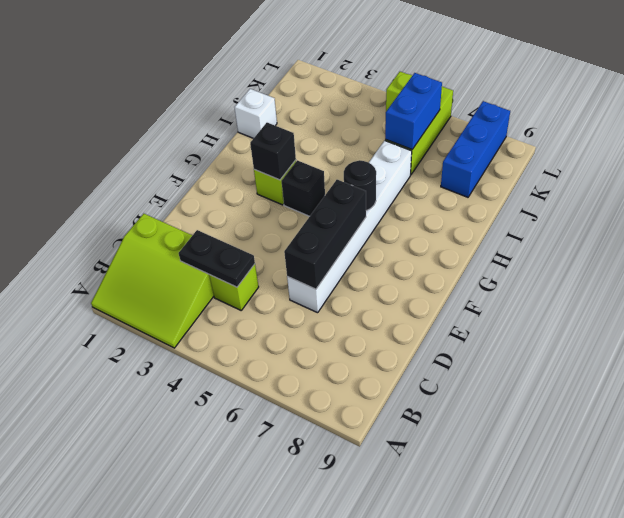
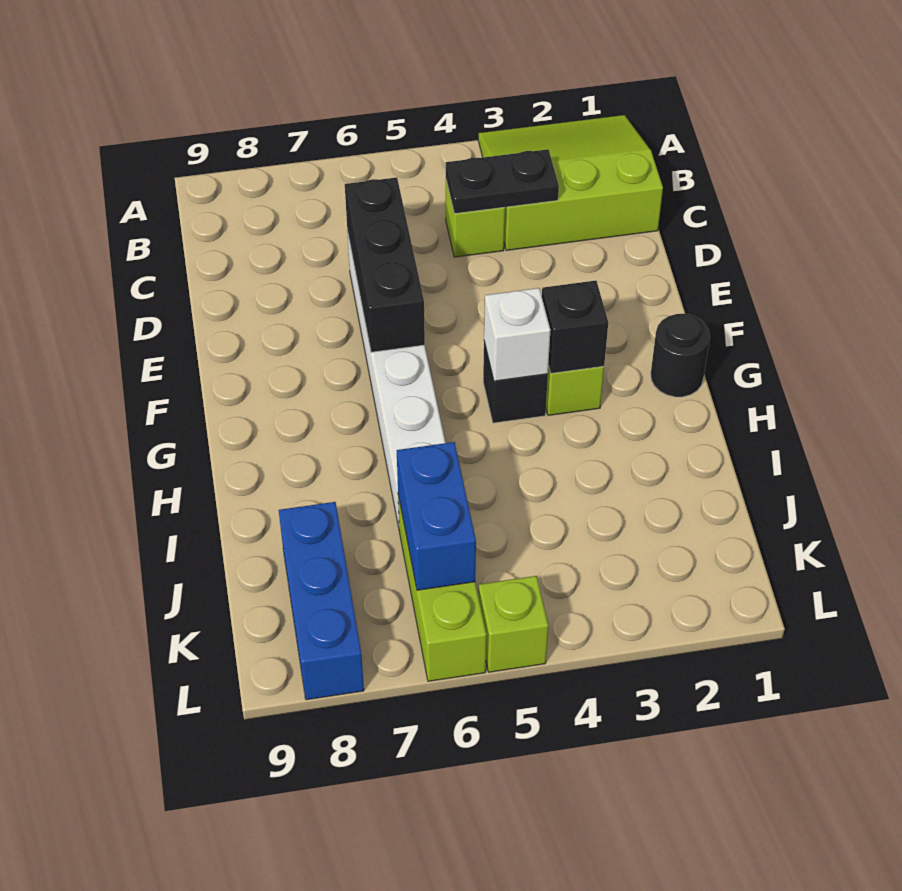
black 1x1 round brick [344,160,376,210] -> black 1x1 round brick moved to [651,314,710,397]
white 1x1 brick [234,89,277,139] -> white 1x1 brick moved to [484,288,550,381]

